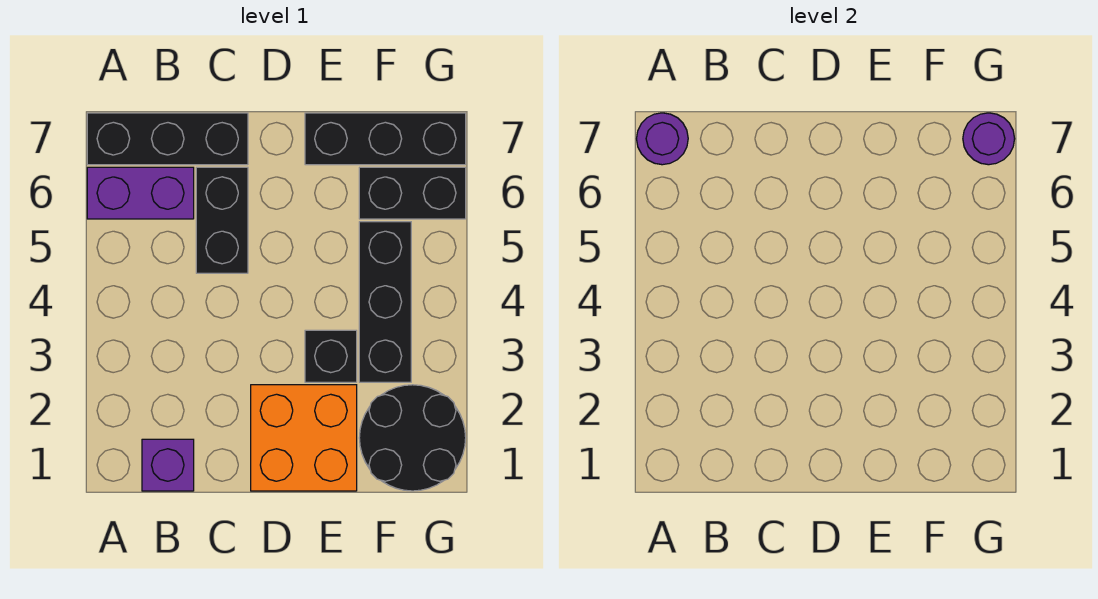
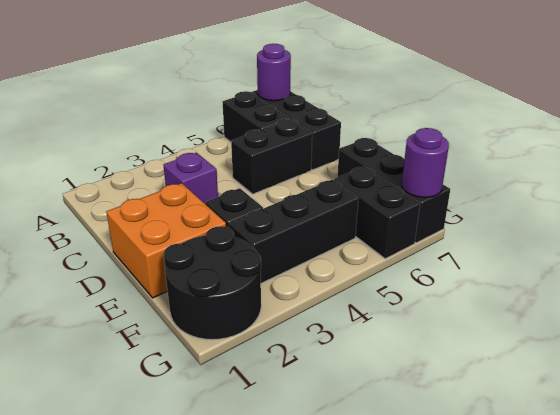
purple 1x2 brick [87,167,194,219] -> black 1x2 brick [222,91,289,142]
purple 1x1 brick [142,439,194,491] -> purple 1x1 brick moved to [164,153,218,203]

